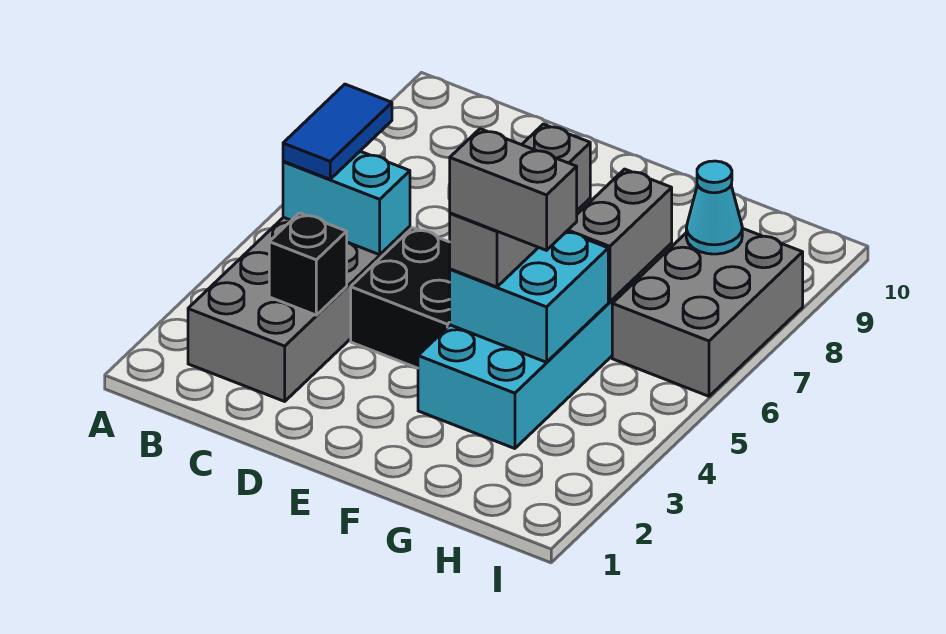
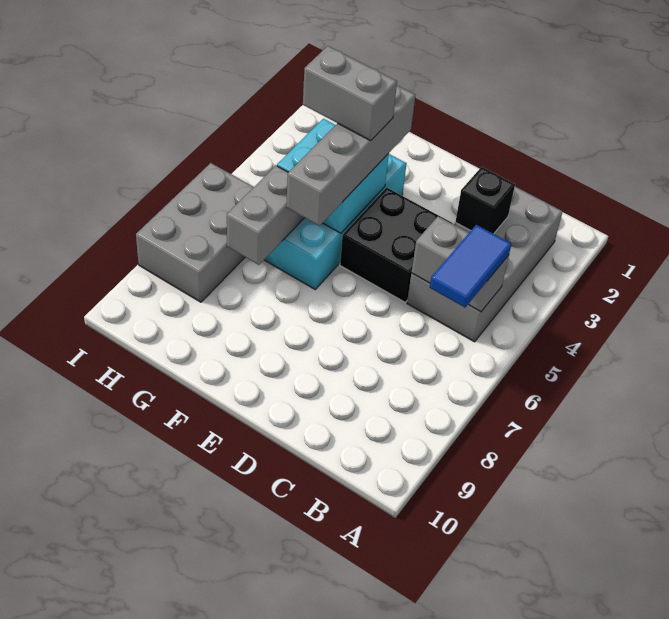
cyan 1x2 brick [283,151,410,255] -> grey 1x2 brick [412,217,509,311]
grey 1x3 brick [450,124,590,287] -> grey 1x4 brick [286,85,415,226]
cyan 1x1 cone [686,161,742,254] -> none

